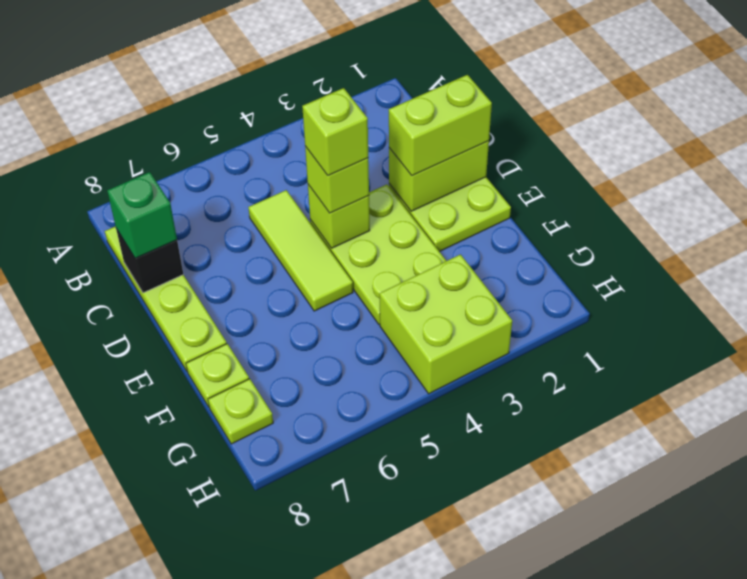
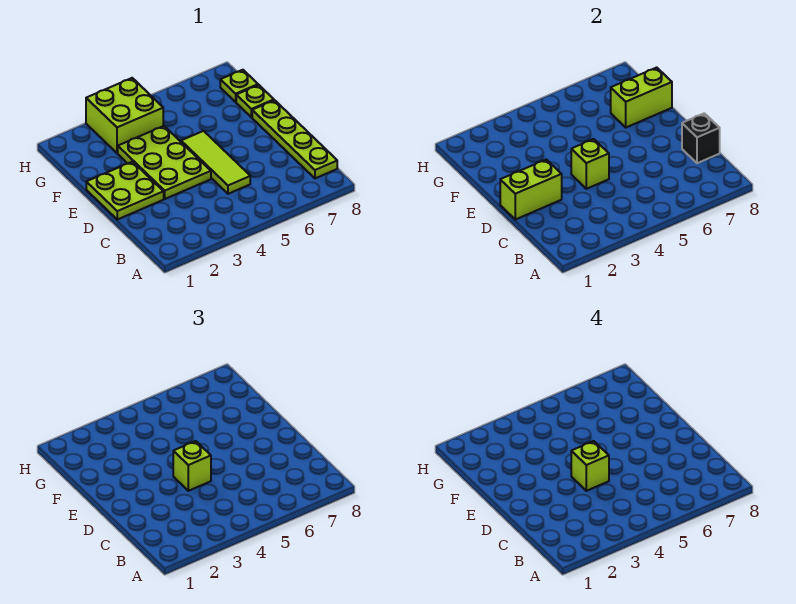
green 1x1 brick [107,172,177,258] -> none
lime 1x2 brick [389,75,492,176] -> lime 1x2 brick moved to [611,68,672,127]

